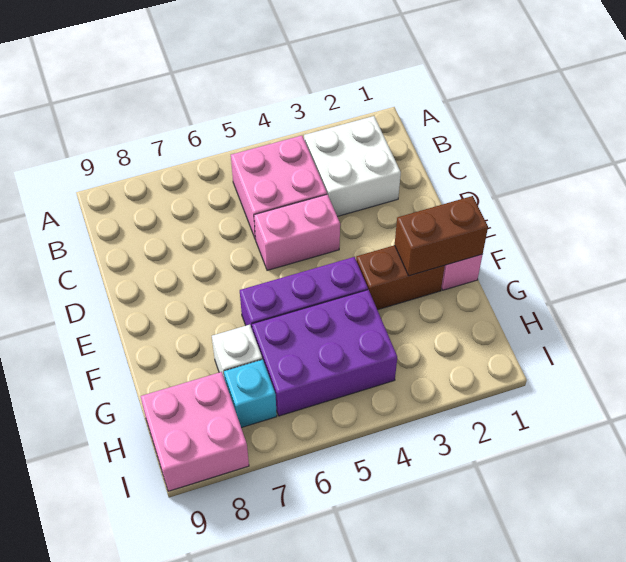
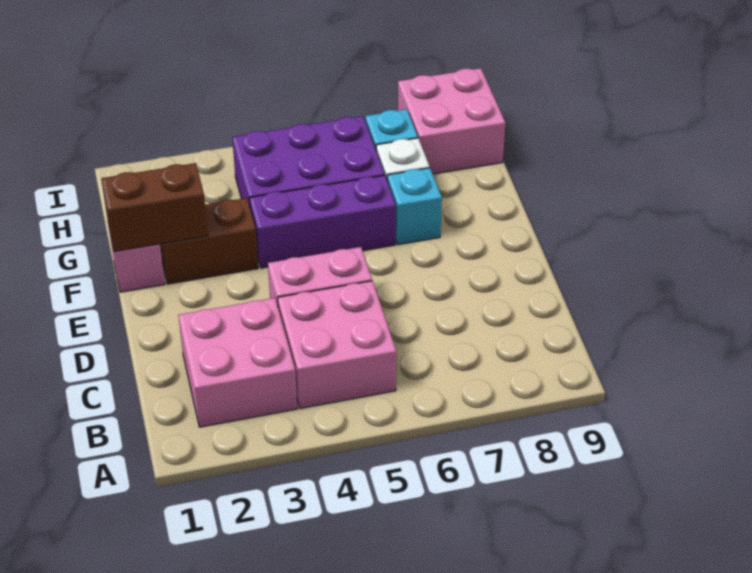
white 2x2 brick [304,116,401,217] -> pink 2x2 brick [178,298,297,427]
none -> cyan 1x1 brick [387,168,442,245]

